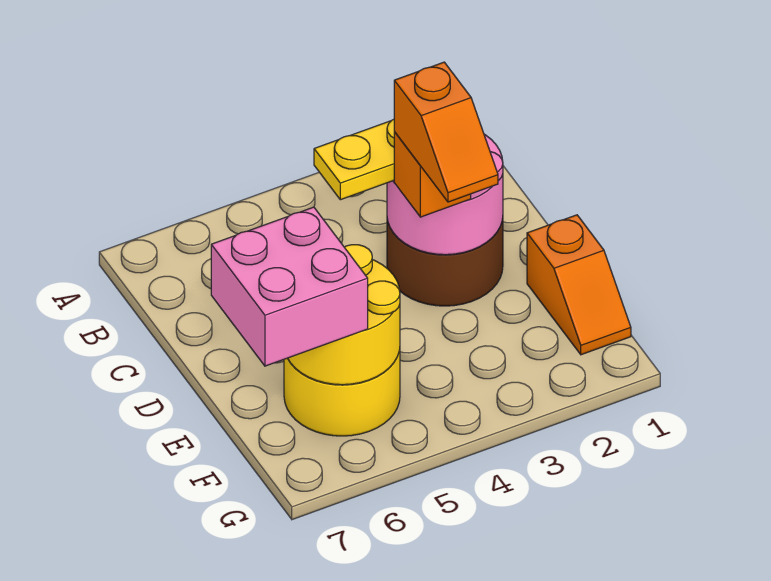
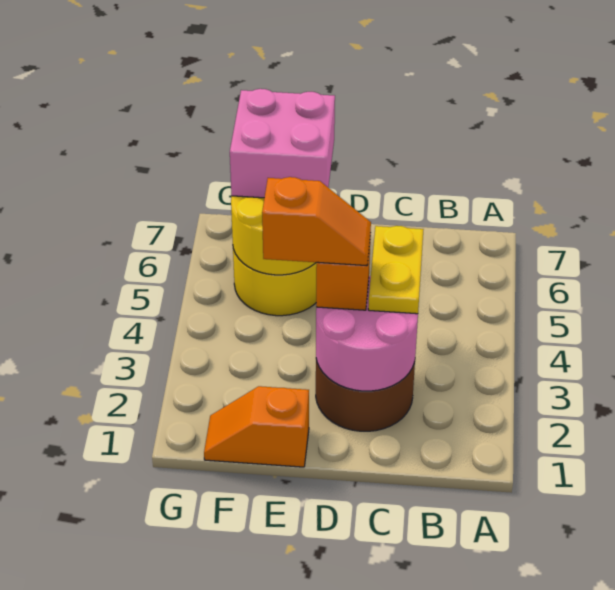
orange 1x2 slope [394,62,498,202] -> orange 1x2 slope turned to [262,177,371,266]

